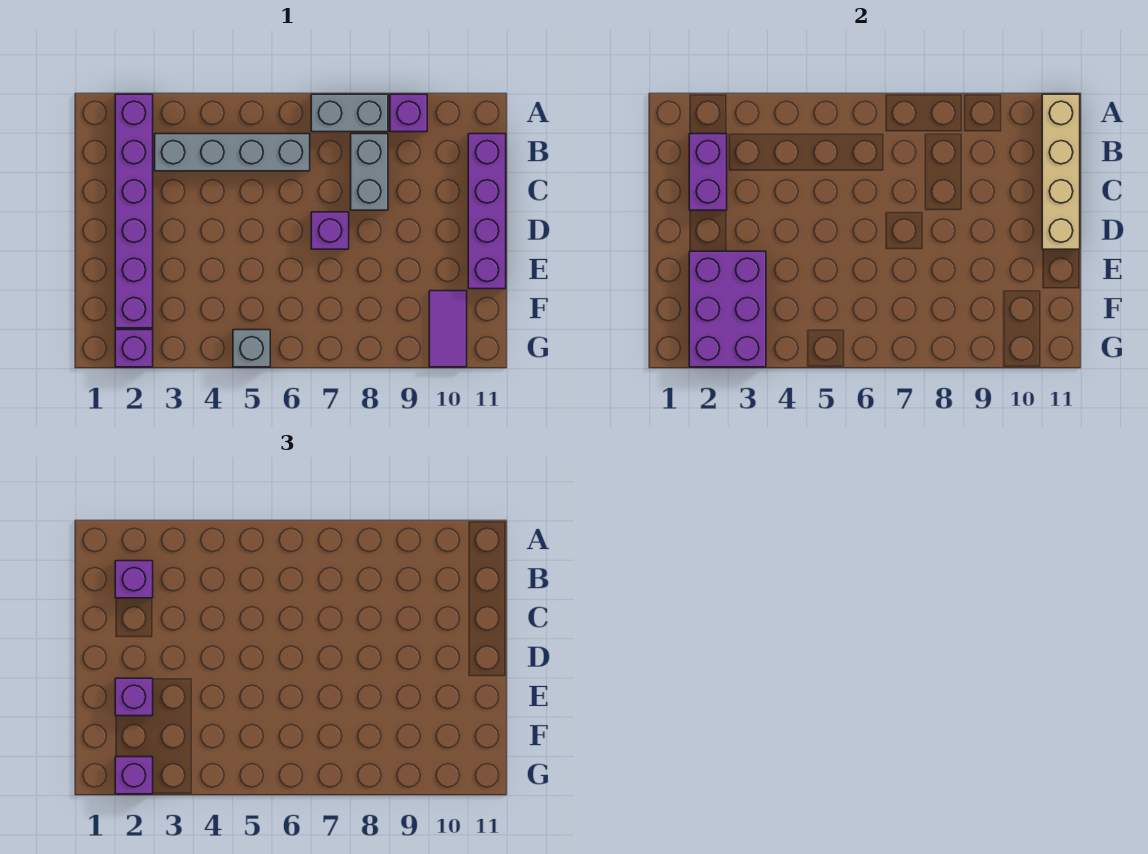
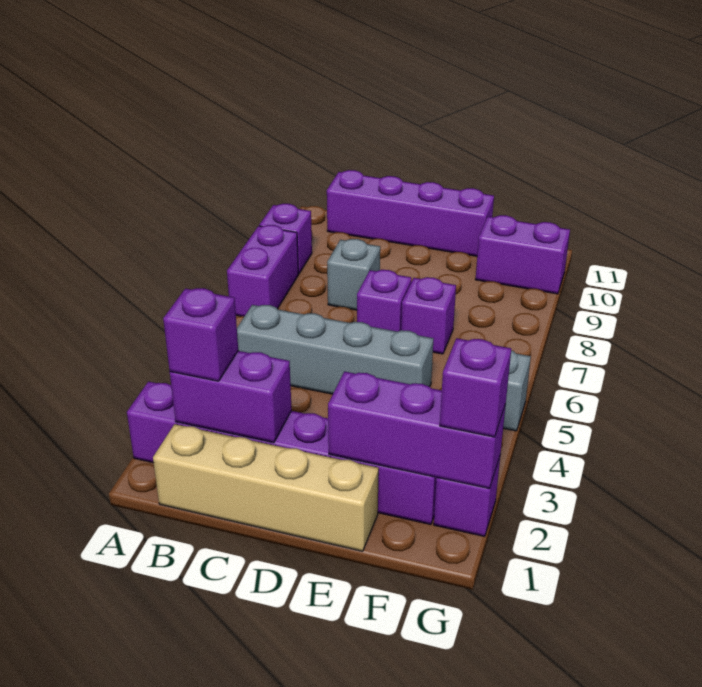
grey 1x2 brick [311,94,388,132] -> purple 1x2 brick [227,225,298,316]
tan 1x4 brick [1042,94,1080,249] -> tan 1x4 brick moved to [153,424,379,551]
grey 1x4 brick [155,134,310,171] -> grey 1x4 brick turned to [237,305,434,394]
grey 1x2 brick [351,134,388,210] -> grey 1x1 brick [327,239,380,310]
purple 2x3 brick [689,251,766,367] -> purple 1x3 brick [328,372,506,489]
purple 1x1 brick [115,678,153,716] -> purple 1x1 brick moved to [401,277,456,354]
purple 1x2 tile [429,291,467,367] -> purple 1x2 brick [475,215,570,294]

